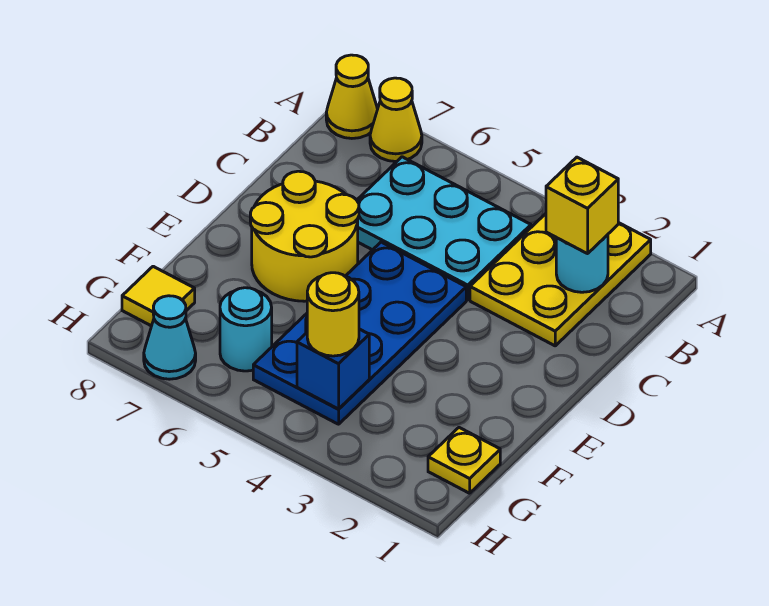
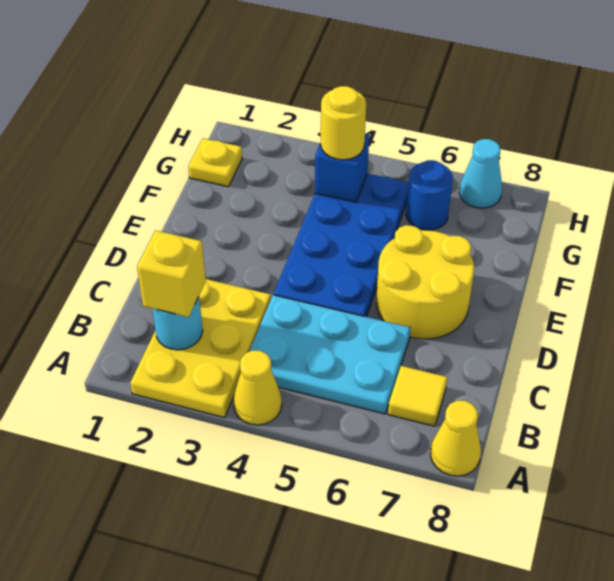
yellow 1x1 cone [370,78,422,162] -> yellow 1x1 cone moved to [233,351,282,425]
cyan 1x1 round brick [220,288,272,371] -> blue 1x1 round brick [406,160,453,230]
yellow 1x1 tile [122,266,195,326] -> yellow 1x1 tile moved to [388,366,447,426]

